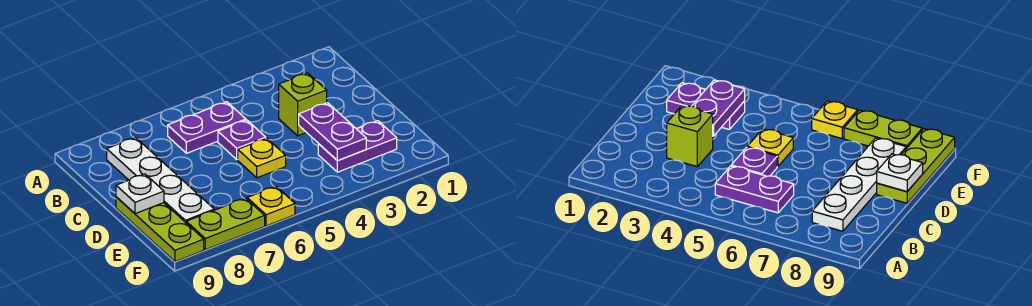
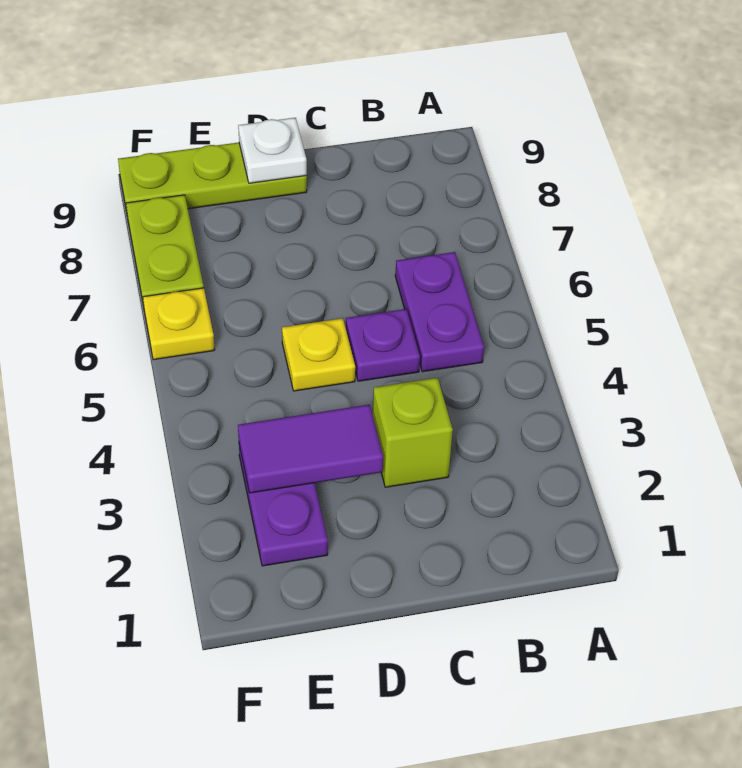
white 1x4 plate [107,138,214,222] -> none
purple 1x2 plate [299,103,366,161] -> purple 1x2 tile [238,405,383,493]

